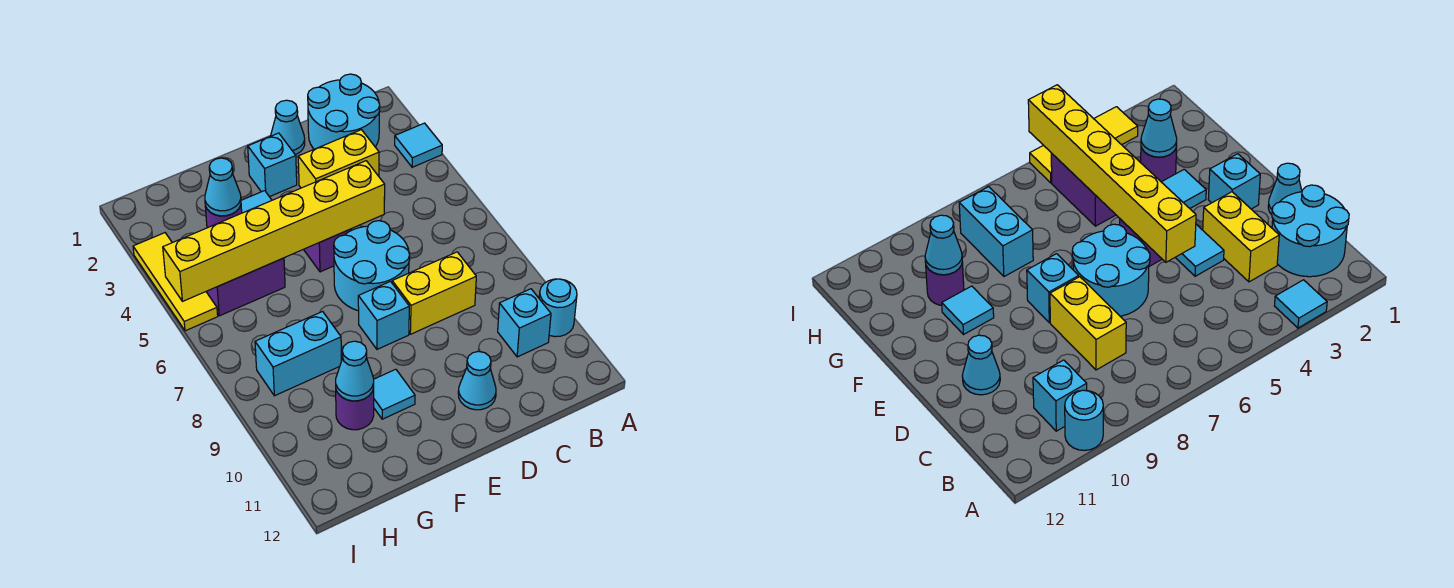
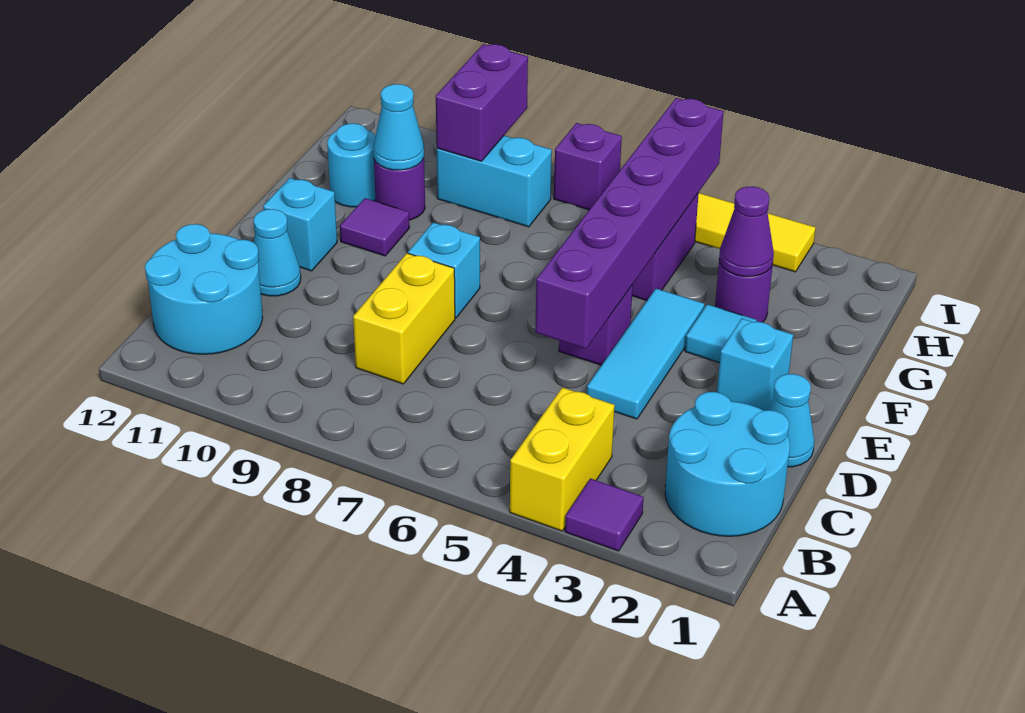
cyan 1x1 tile [395,123,442,167] -> purple 1x1 tile [565,479,644,551]
cyan 1x1 round brick [539,279,577,337] -> cyan 1x1 round brick moved to [327,123,375,207]
cyan 1x1 brick [498,289,551,357] -> cyan 1x1 brick moved to [263,178,337,271]
yellow 1x2 brick [298,130,379,188] -> yellow 1x2 brick moved to [510,387,615,531]
yellow 1x6 brick [163,161,385,301] -> purple 1x6 brick [535,98,724,349]
cyan 2x2 round brick [334,221,410,311] -> cyan 2x2 round brick moved to [145,224,263,354]
cyan 1x1 tile [373,369,415,419] -> purple 1x1 tile [340,198,410,256]
cyan 1x1 cone [205,158,241,216] -> purple 1x1 cone [719,186,774,277]
cyan 1x2 brick [255,312,341,396] -> cyan 1x2 brick turned to [437,136,552,227]
none -> purple 1x2 brick [436,44,528,161]
none -> purple 1x1 brick [554,123,622,210]

